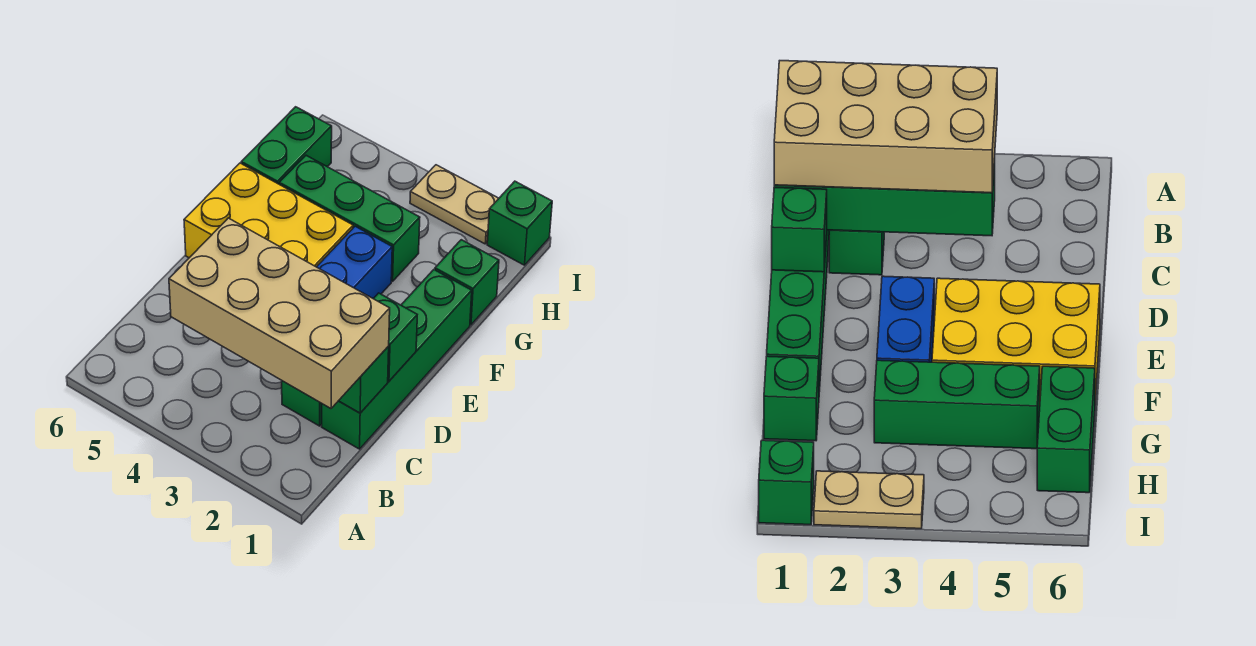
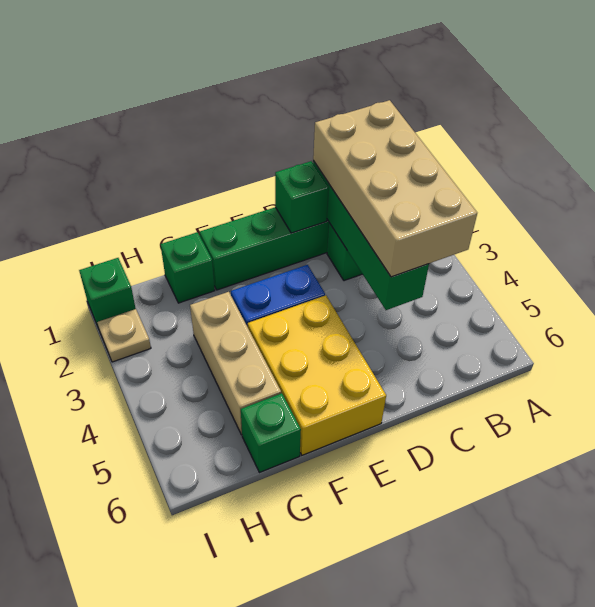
green 1x3 brick [279,155,420,281] -> tan 1x3 brick [190,292,281,435]
green 1x2 brick [241,107,332,184] -> green 1x1 brick [241,393,301,473]
tan 1x2 plate [410,165,499,244] -> tan 1x1 plate [97,309,151,362]

